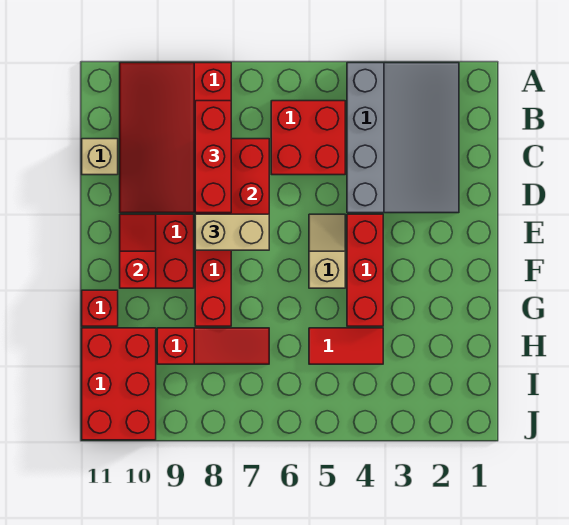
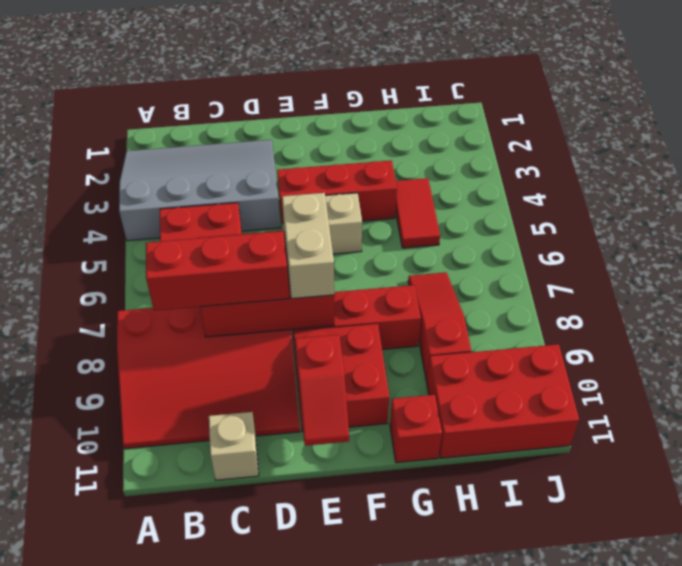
red 1x2 slope [120,214,156,288] -> red 1x2 slope turned to [295,335,349,446]

